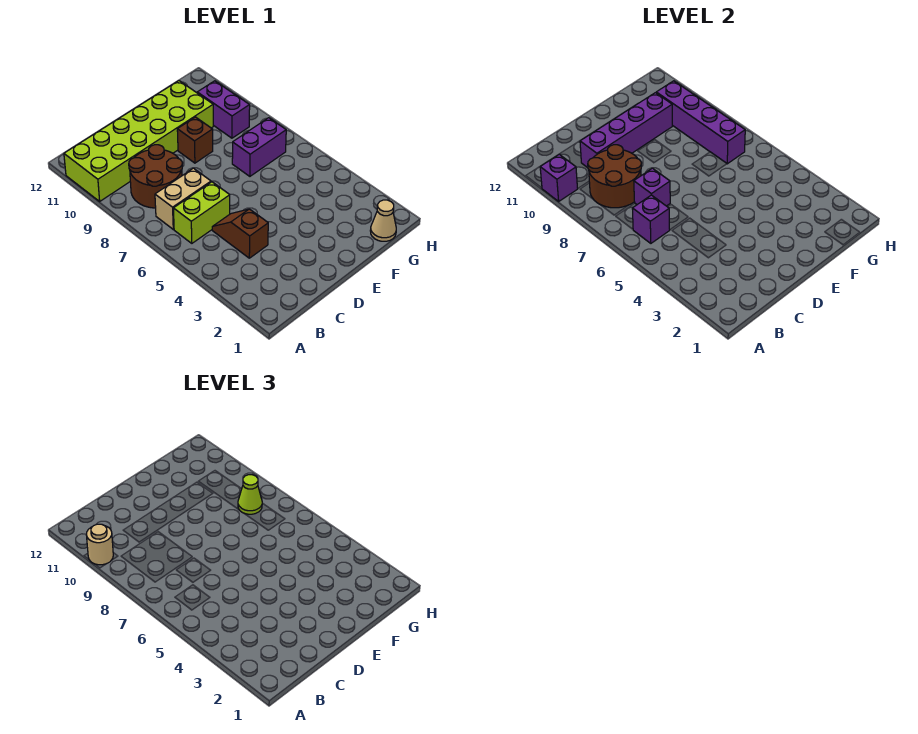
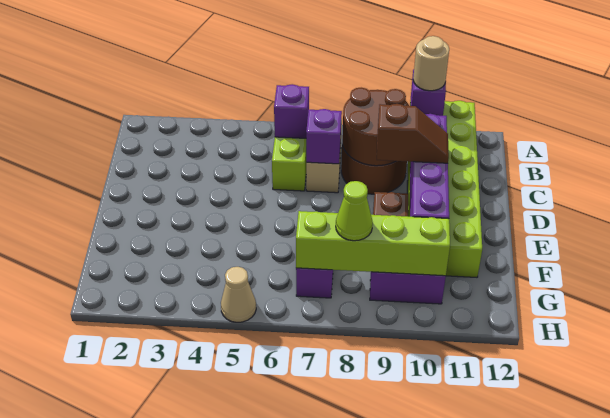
brown 1x2 slope [212,209,268,258] -> brown 1x2 slope moved to [377,104,449,163]
tan 1x1 cone [370,200,396,241] -> tan 1x1 cone moved to [221,267,256,322]
purple 1x4 brick [656,81,745,164] -> lime 1x4 brick [296,211,450,276]

